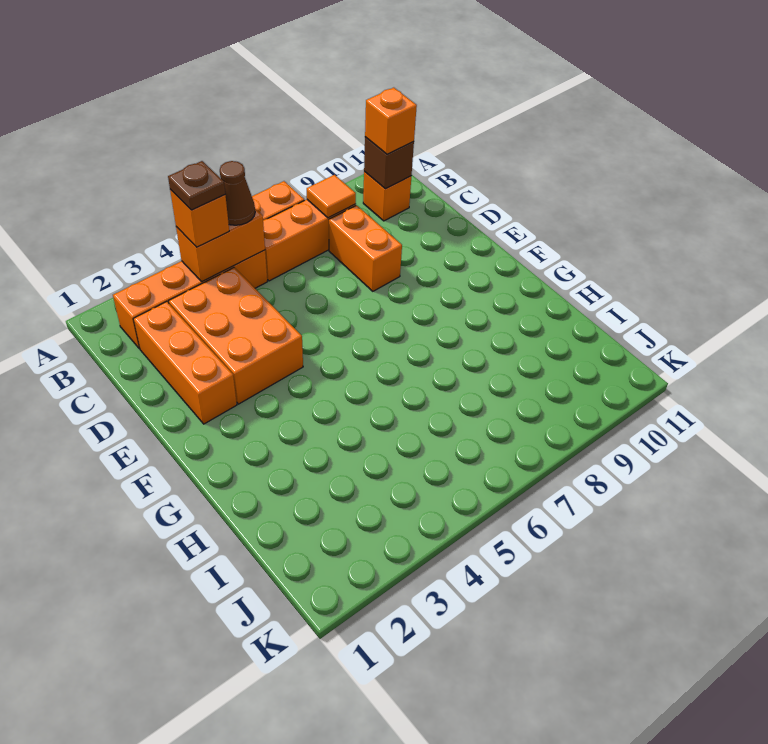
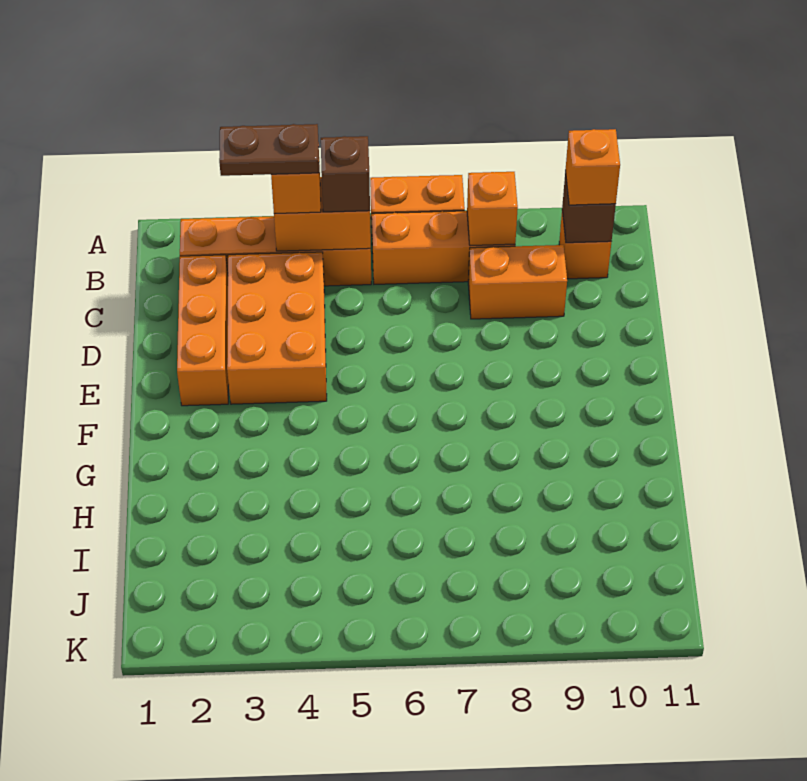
brown 1x1 plate [168,161,225,210] -> brown 1x2 plate [219,124,319,176]
brown 1x1 cone [220,161,255,225] -> brown 1x1 brick [321,136,370,212]
orange 1x1 tile [307,175,356,218] -> orange 1x1 brick [467,172,518,246]
orange 1x2 brick [329,205,402,291] -> orange 1x2 brick turned to [468,245,567,319]

